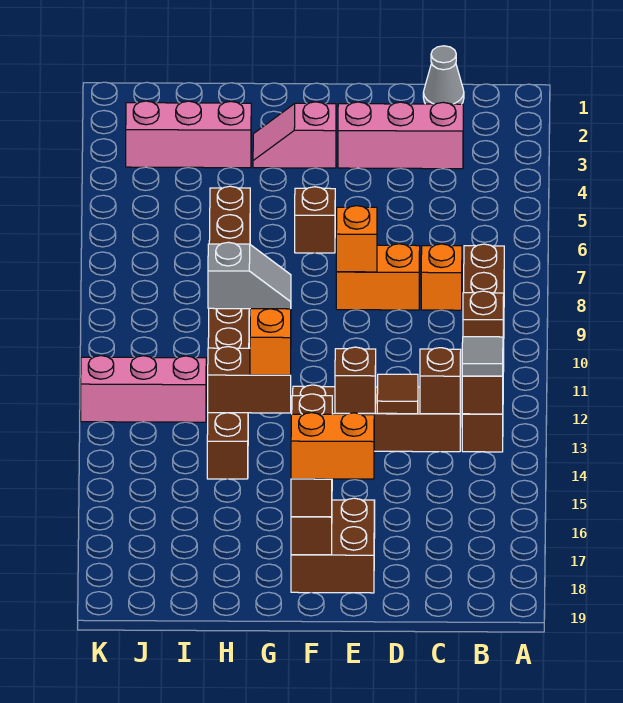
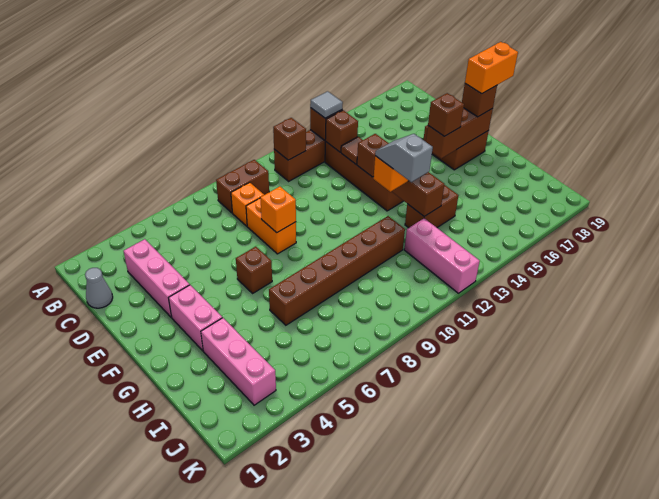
orange 1x2 brick [291,413,374,479] -> orange 1x2 brick turned to [465,42,518,94]
pink 1x2 slope [253,102,336,168] -> pink 1x2 brick [169,285,222,351]

